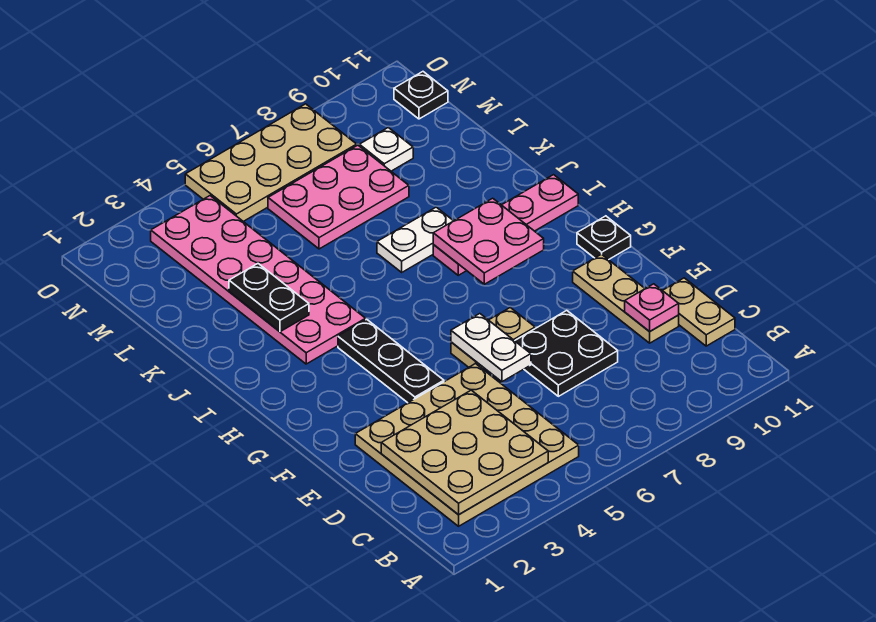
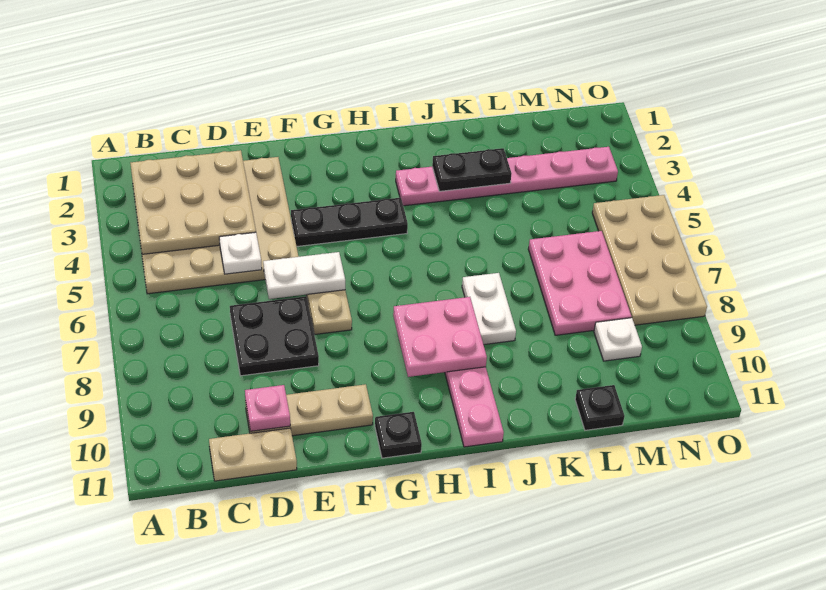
none -> white 1x1 plate [219,232,262,274]
pink 2x6 plate [151,196,366,364] -> pink 1x6 plate [396,147,618,206]
black 1x1 plate [394,72,448,119] -> black 1x1 plate moved to [575,385,625,430]

